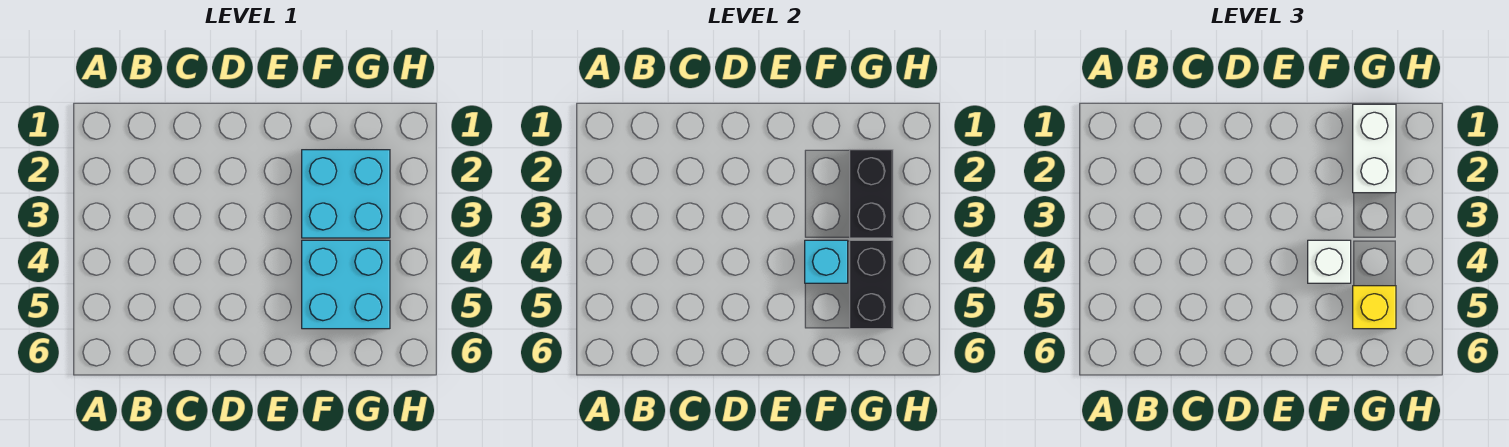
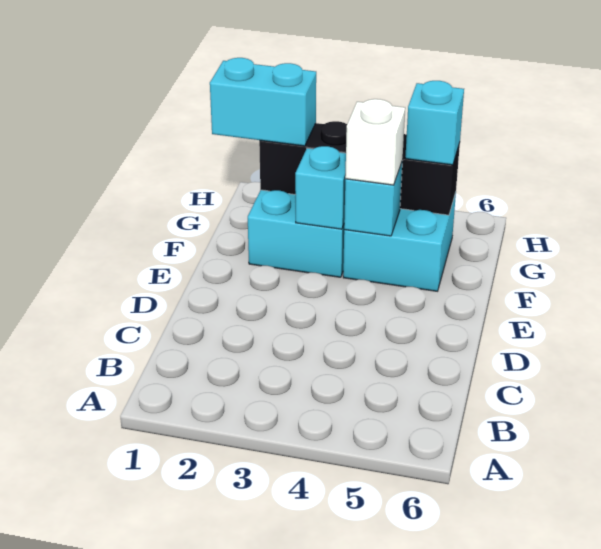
none -> cyan 1x1 brick [295,146,346,229]
white 1x2 brick [1353,104,1396,193] -> cyan 1x2 brick [210,58,316,146]
yellow 1x1 brick [1353,286,1396,329] -> cyan 1x1 brick [405,81,464,165]

